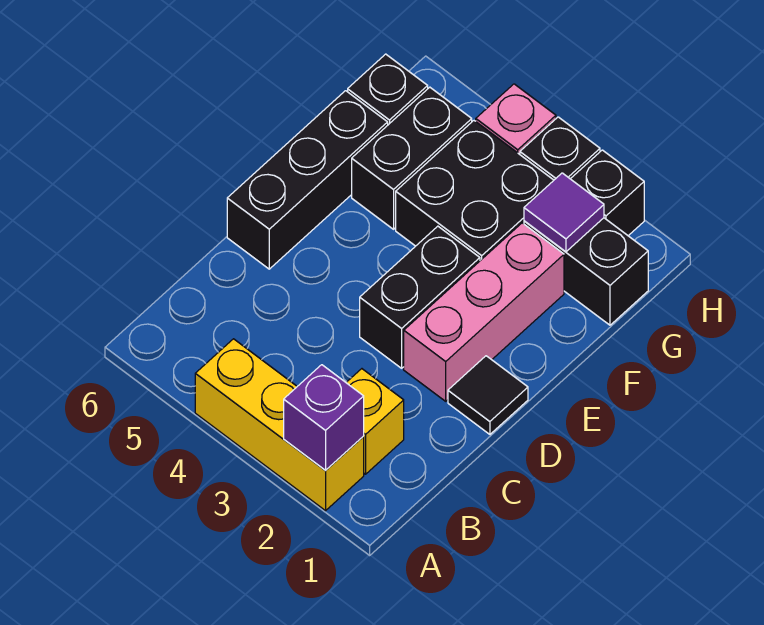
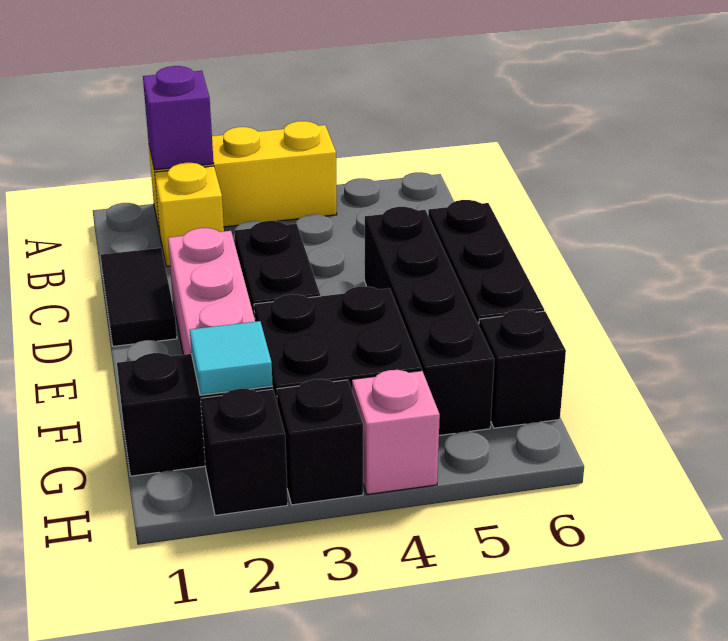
black 1x1 tile [448,356,528,434] -> black 1x2 tile [101,248,177,346]
black 1x2 brick [352,87,472,229] -> black 1x4 brick [365,207,494,435]
purple 1x1 tile [524,173,604,252] -> cyan 1x1 tile [190,321,273,395]

